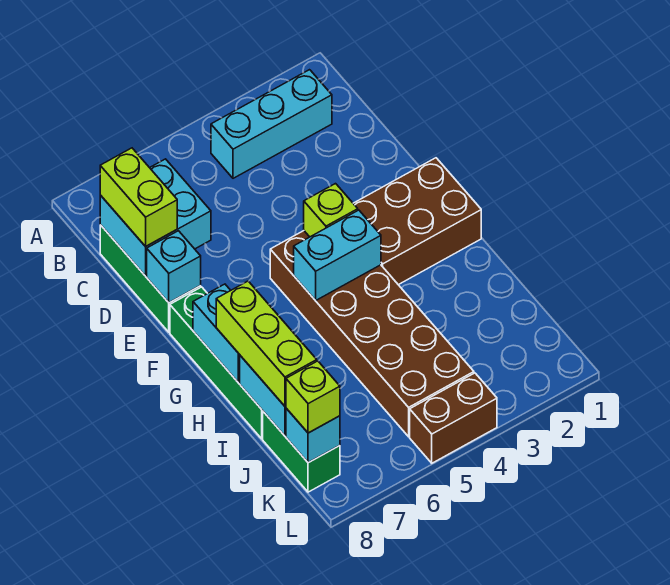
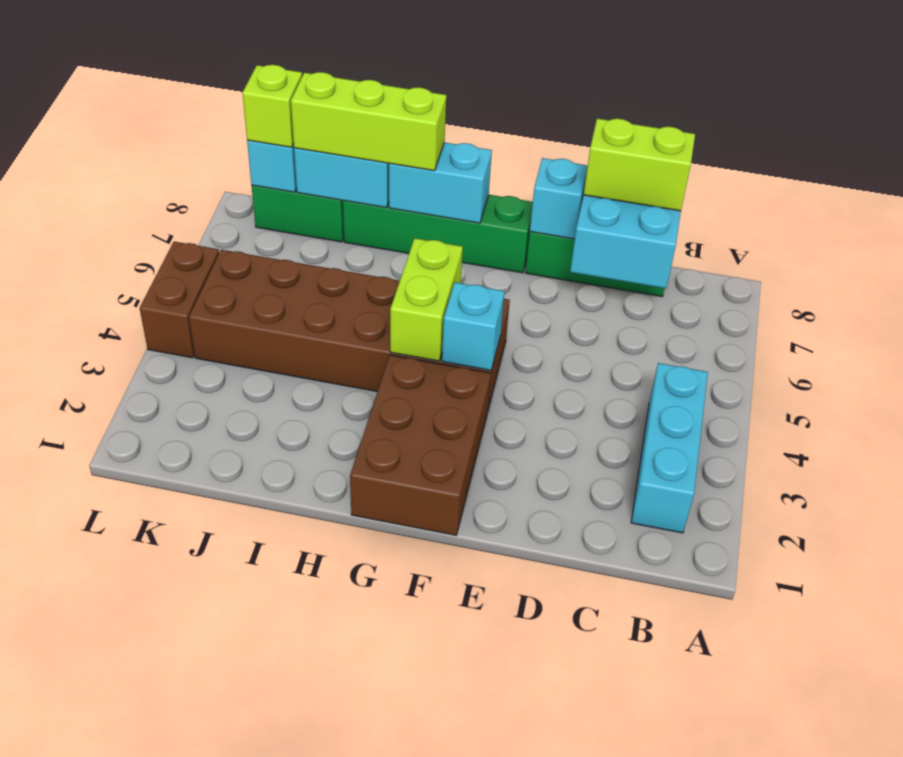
lime 1x1 brick [304,184,358,237] -> cyan 1x1 brick [442,283,504,370]
cyan 1x2 brick [294,210,381,300] -> lime 1x2 brick [390,238,463,361]

